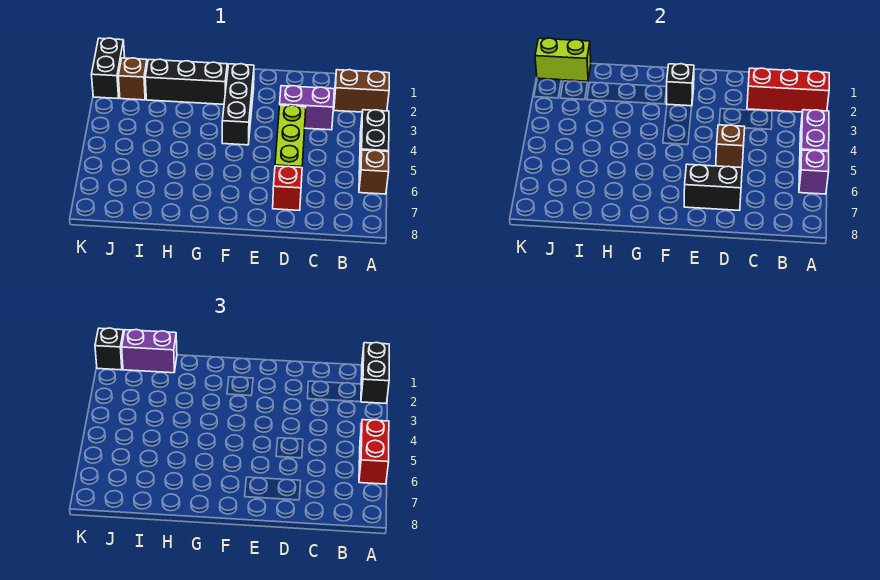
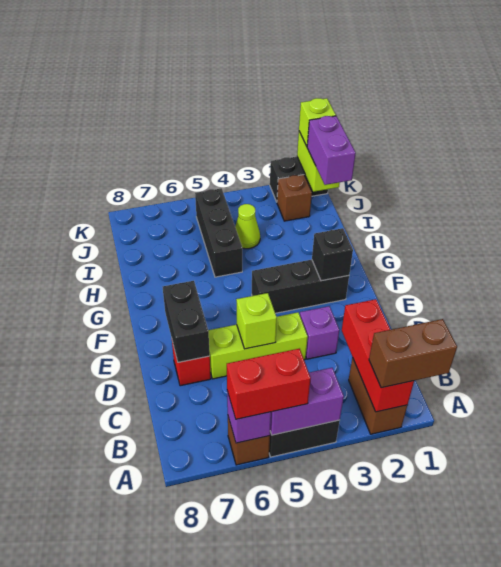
black 1x2 brick [361,343,389,403] -> brown 1x2 brick [369,319,457,388]
purple 1x2 brick [280,86,334,130] -> purple 1x1 brick [300,306,339,359]
brown 1x1 brick [716,125,745,168] -> lime 1x1 brick [236,293,277,349]
black 1x3 brick [145,59,227,104] -> black 1x3 brick moved to [195,188,242,277]
none -> lime 1x1 cone [235,204,260,249]
black 1x1 brick [95,328,124,370] -> lime 1x1 brick [299,98,336,146]

